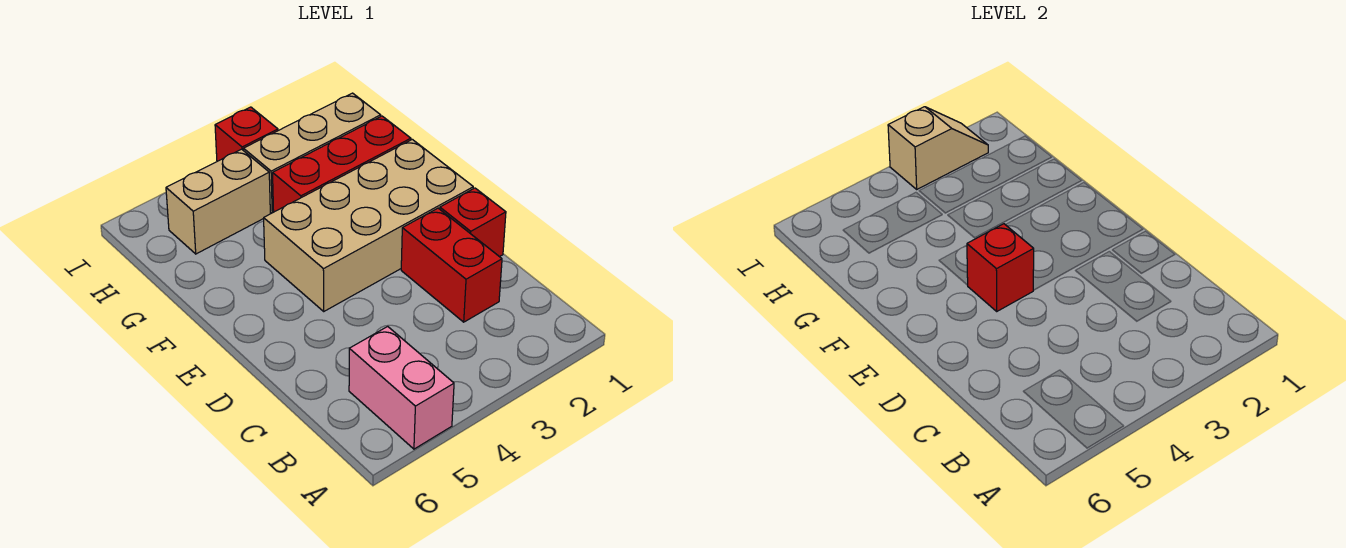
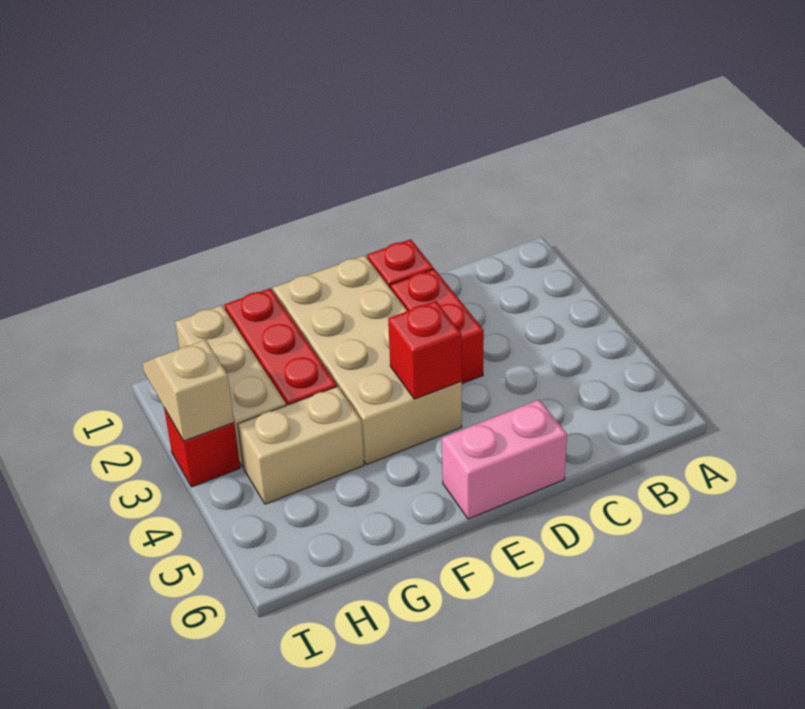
pink 1x2 brick [349,326,454,449] -> pink 1x2 brick moved to [442,400,567,519]
red 1x2 brick [401,208,502,322] -> red 1x2 brick turned to [390,269,484,384]
tan 1x2 brick [166,149,270,254] -> tan 1x2 brick turned to [238,386,364,504]

